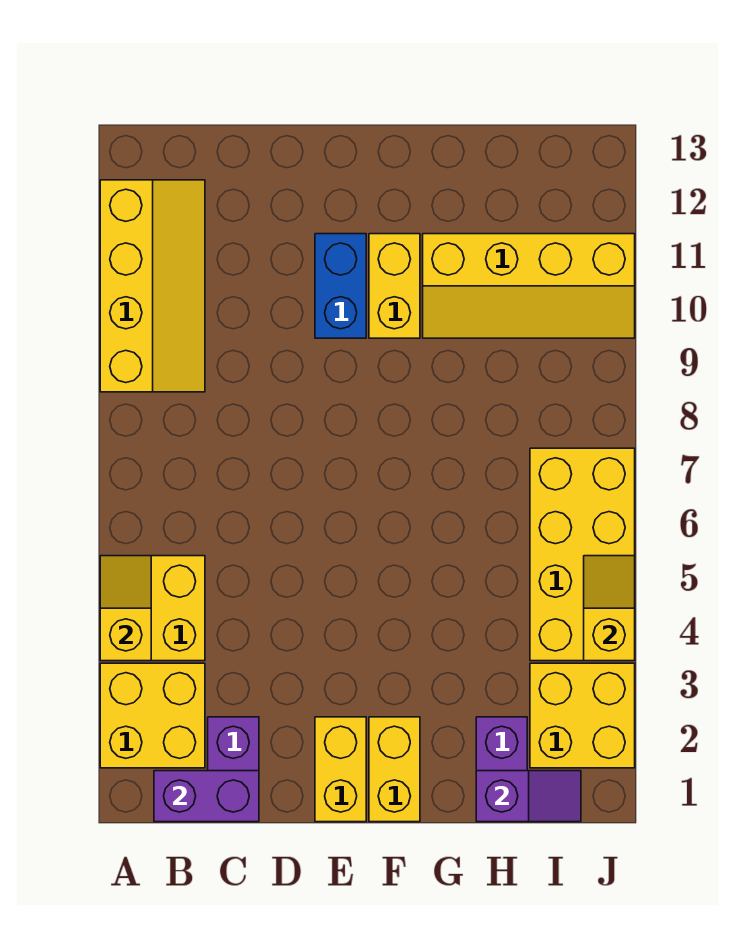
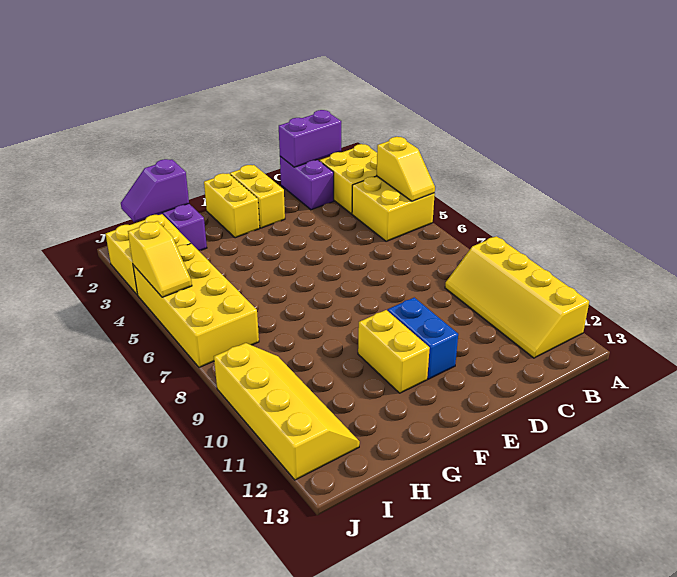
yellow 2x4 slope [423,234,635,338] -> yellow 2x4 slope turned to [214,343,360,480]

